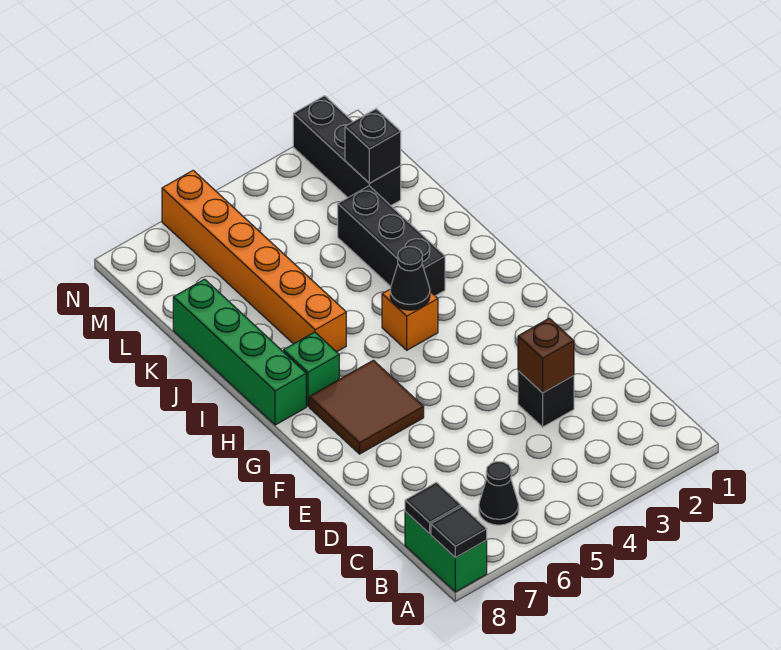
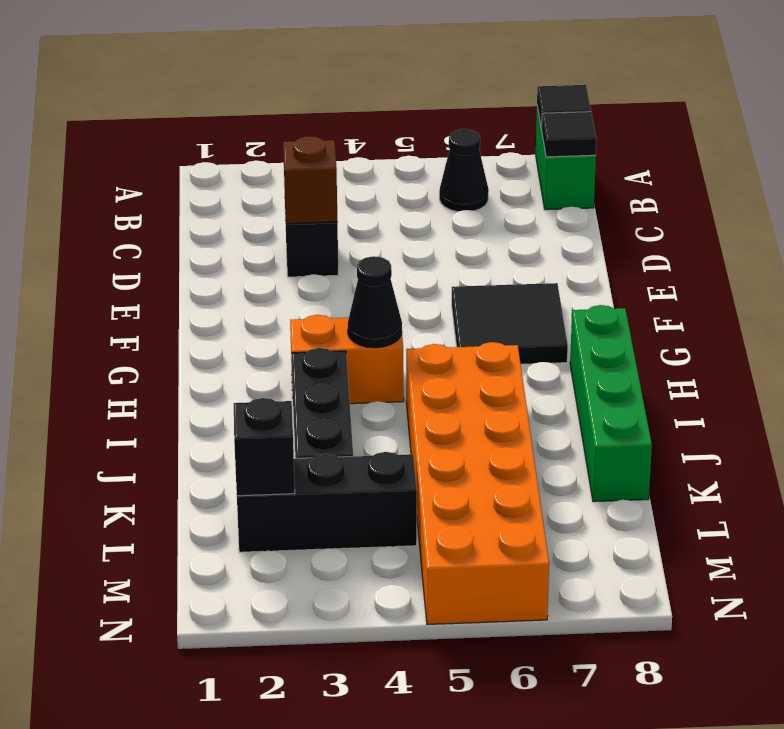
brown 2x2 tile [309,360,424,454] -> black 2x2 tile [452,283,568,364]
orange 1x1 brick [382,290,438,350] -> orange 1x2 brick [290,315,404,404]
green 1x1 brick [284,332,339,406] -> none
orange 1x6 brick [162,170,346,352] -> orange 2x6 brick [406,342,549,625]
black 1x3 brick [293,96,401,206] -> black 1x3 brick turned to [237,452,417,552]

